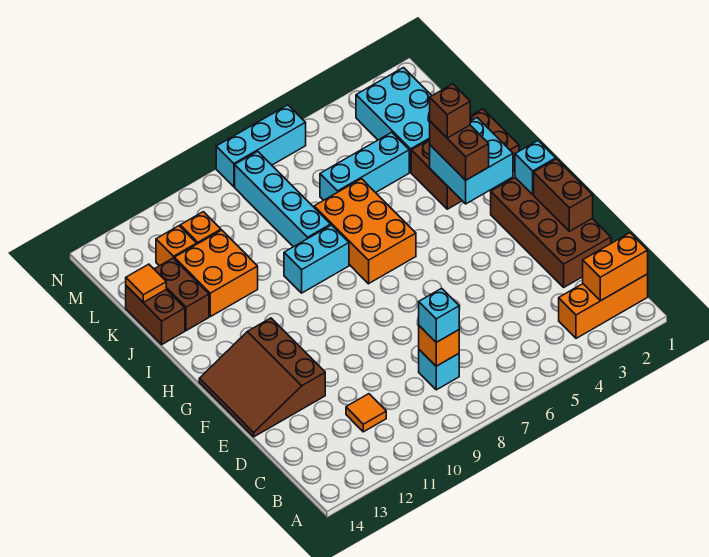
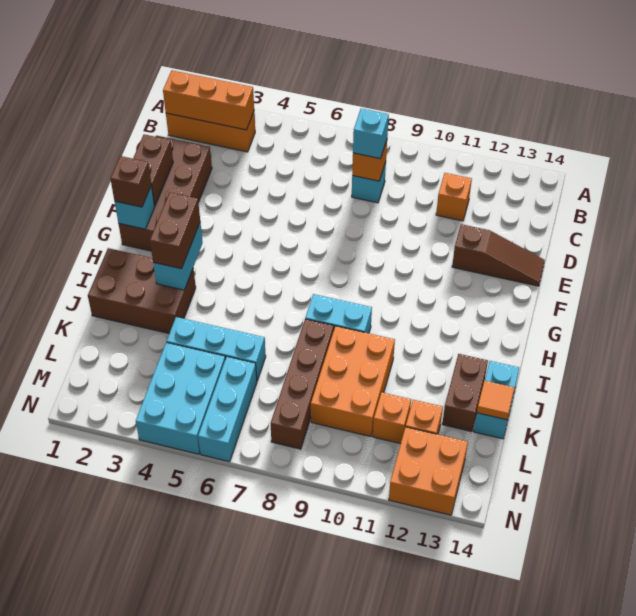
orange 1x2 brick [583,233,648,301] -> orange 1x3 brick [163,70,254,130]
orange 1x1 tile [346,394,386,432] -> orange 1x1 brick [436,173,472,221]
brown 3x3 slope [199,318,325,437] -> brown 1x3 slope [452,224,545,286]
cyan 2x2 brick [430,118,513,204] -> cyan 1x2 brick [153,223,203,290]
orange 2x3 brick [314,179,416,284] -> orange 2x3 brick moved to [311,326,395,437]
brown 1x1 brick [430,84,470,138] -> brown 1x1 brick moved to [110,156,151,207]
cyan 1x4 brick [235,151,331,247] -> brown 1x4 brick [270,319,334,449]
orange 2x2 brick [174,230,258,317] -> orange 2x2 brick moved to [389,427,468,515]
brown 1x2 brick [126,286,185,344] -> cyan 1x2 brick [474,361,519,439]
cyan 2x3 brick [356,68,432,172] -> cyan 2x3 brick moved to [136,342,225,454]
cyan 1x3 brick [216,105,306,187] -> cyan 1x3 brick turned to [198,357,257,462]

